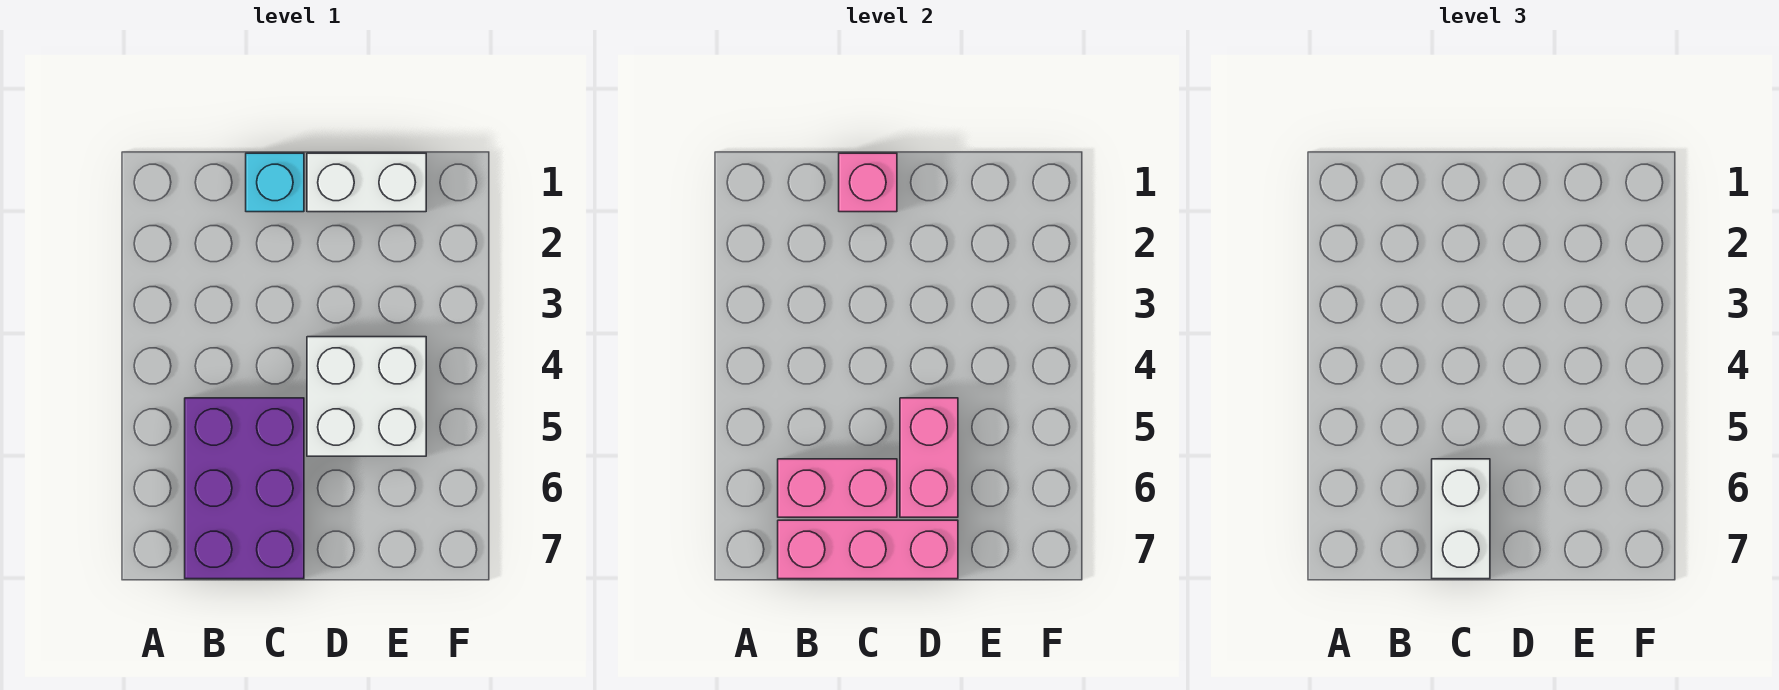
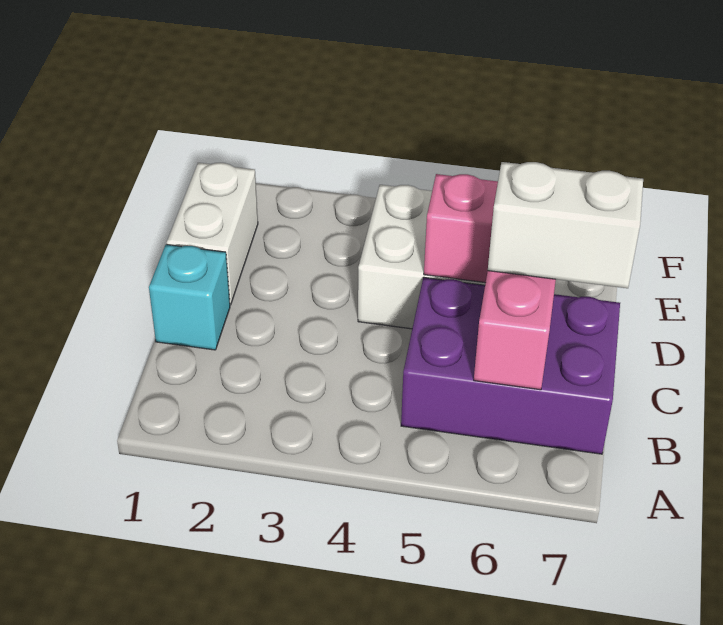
pink 1x3 brick [778,520,958,579] -> none
pink 1x1 brick [839,153,897,212] -> none

